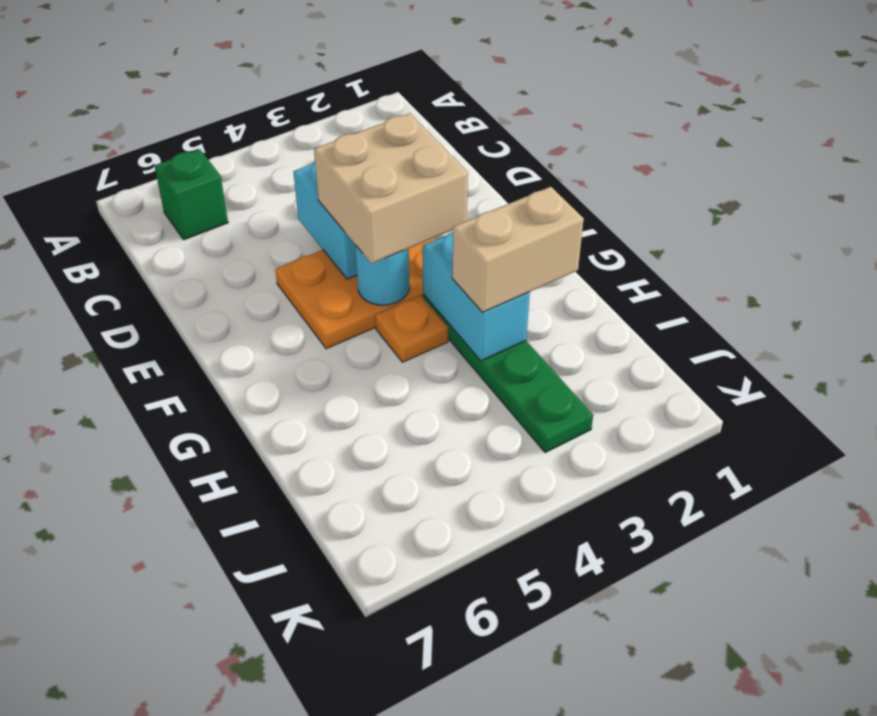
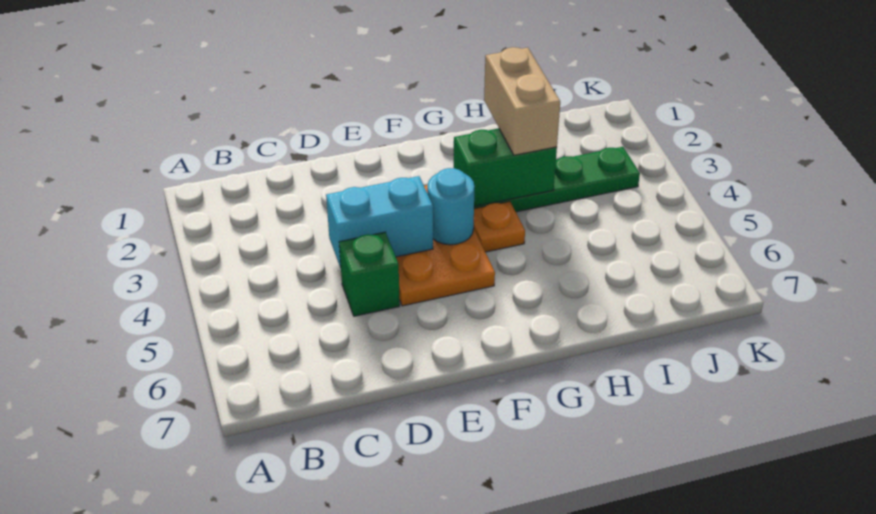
green 1x1 brick [154,149,228,240] -> green 1x1 brick moved to [339,232,400,316]
tan 2x2 brick [314,113,468,264] -> none
cyan 1x2 brick [422,232,530,361] -> green 1x2 brick [454,128,557,207]

